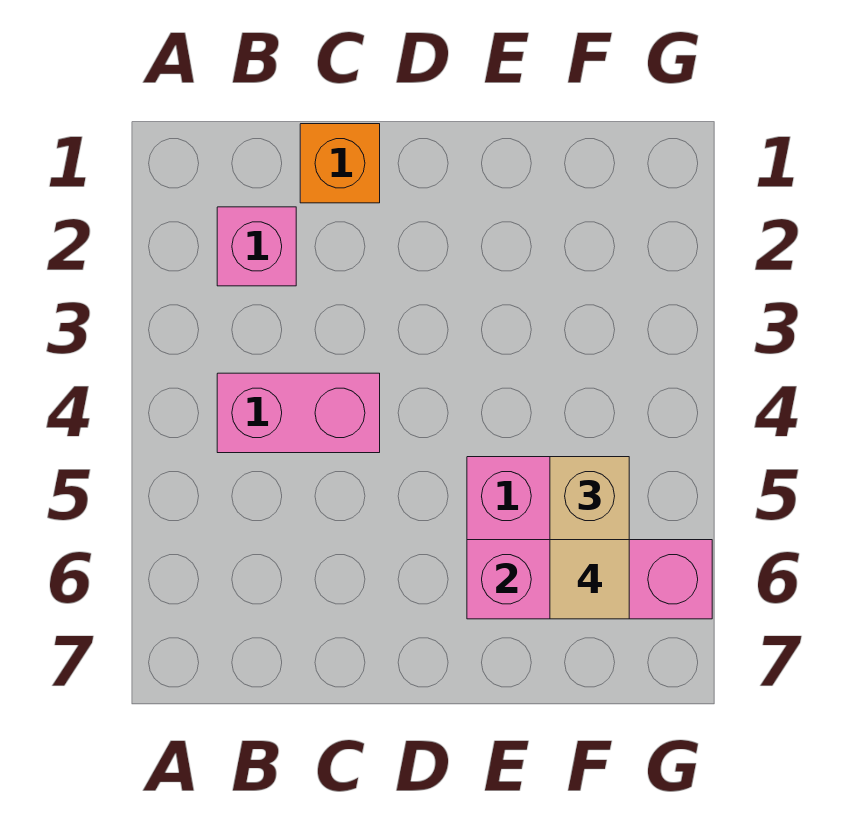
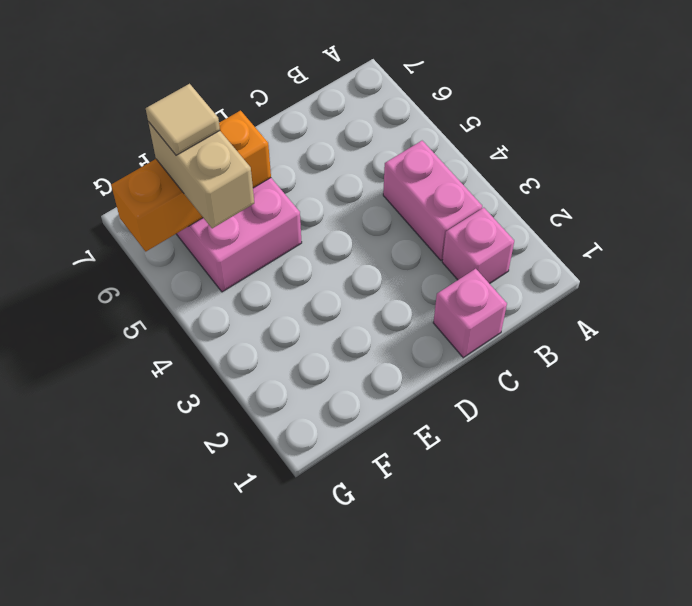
pink 1x2 brick [217,373,380,453] -> pink 1x2 brick turned to [383,141,482,260]
orange 1x1 brick [300,124,380,203] -> pink 1x1 brick [433,269,507,358]
pink 1x3 brick [467,540,712,619] -> orange 1x3 brick [111,111,271,251]

